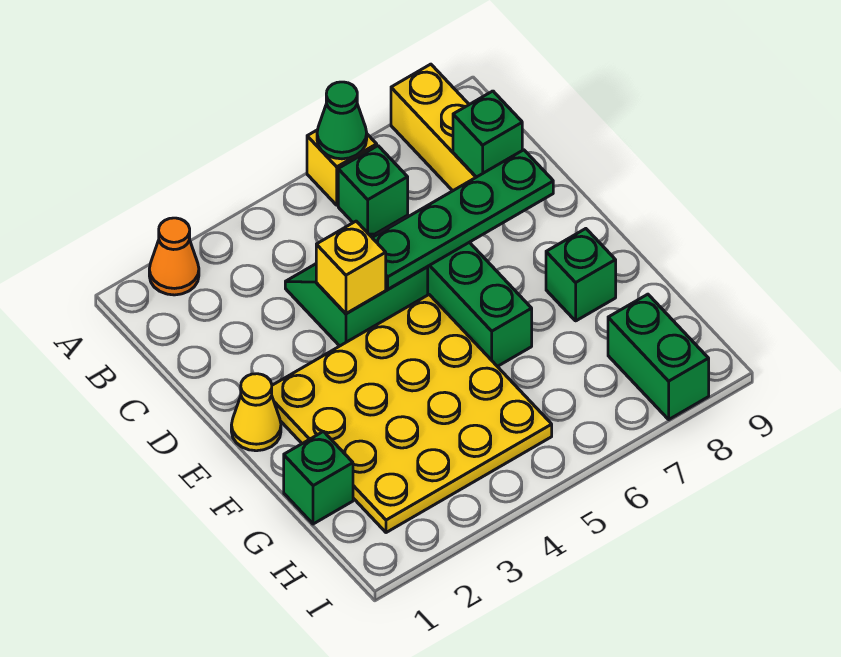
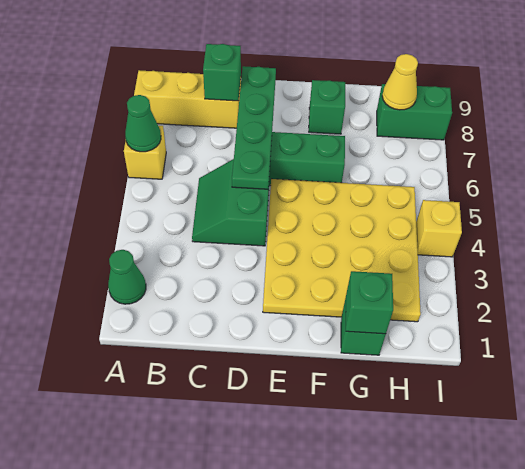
orange 1x1 cone [149,218,199,295] -> green 1x1 cone [108,250,146,304]
green 1x1 brick [338,146,408,234] -> green 1x1 brick moved to [346,271,393,334]
yellow 1x1 brick [316,221,386,313] -> yellow 1x1 brick moved to [416,200,462,257]
yellow 1x1 cone [231,374,281,451] -> yellow 1x1 cone moved to [382,54,418,110]

